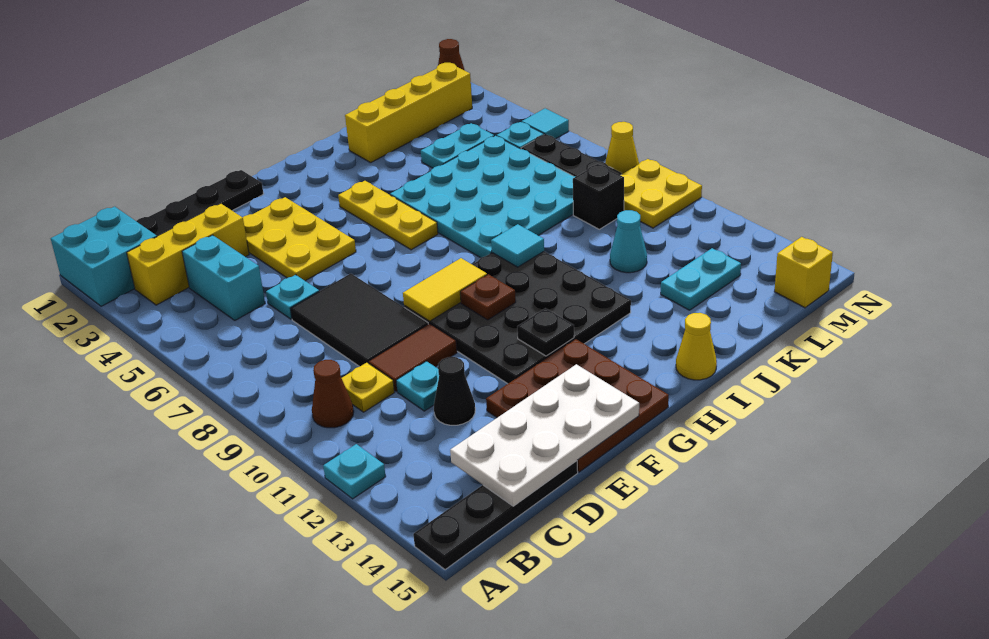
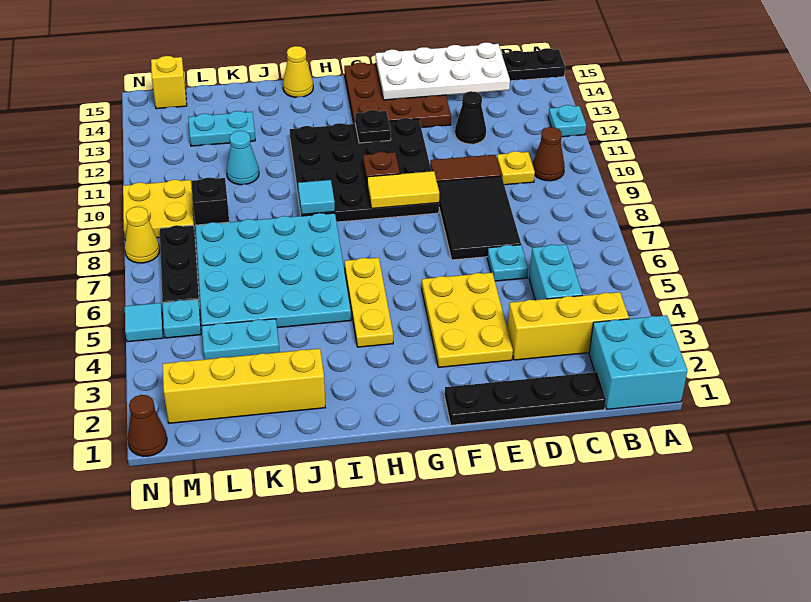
cyan 1x1 plate [396,361,439,411] -> none

